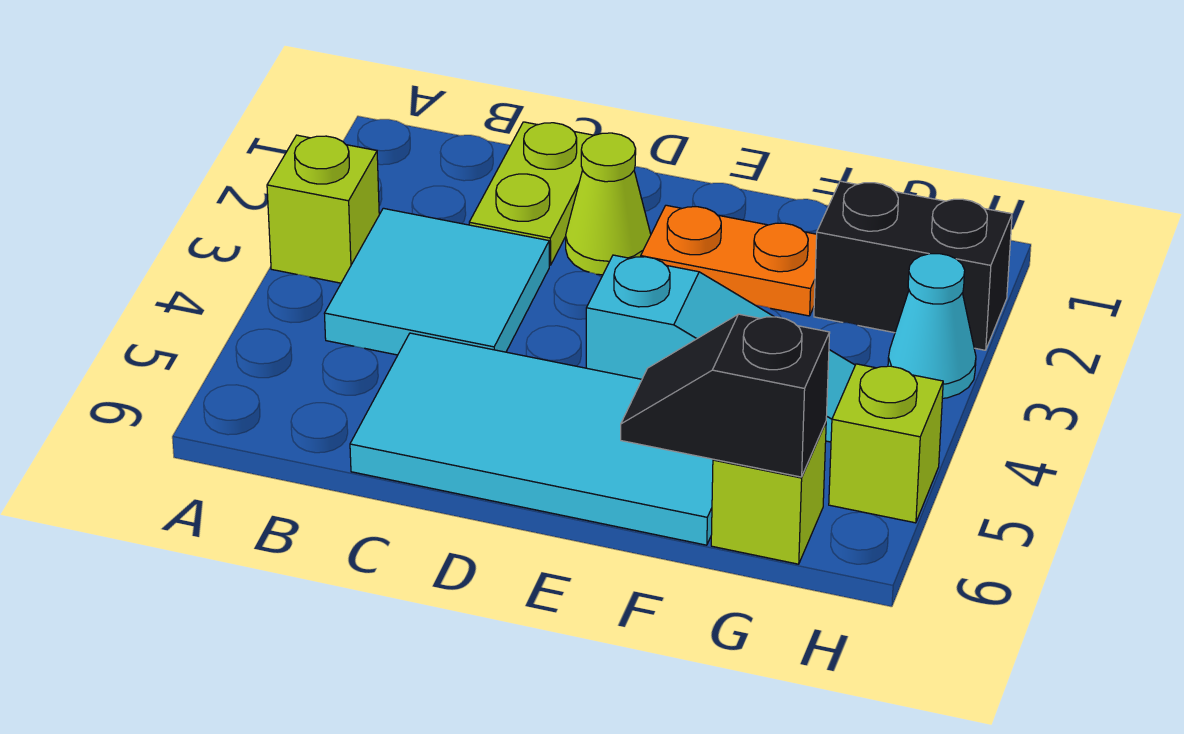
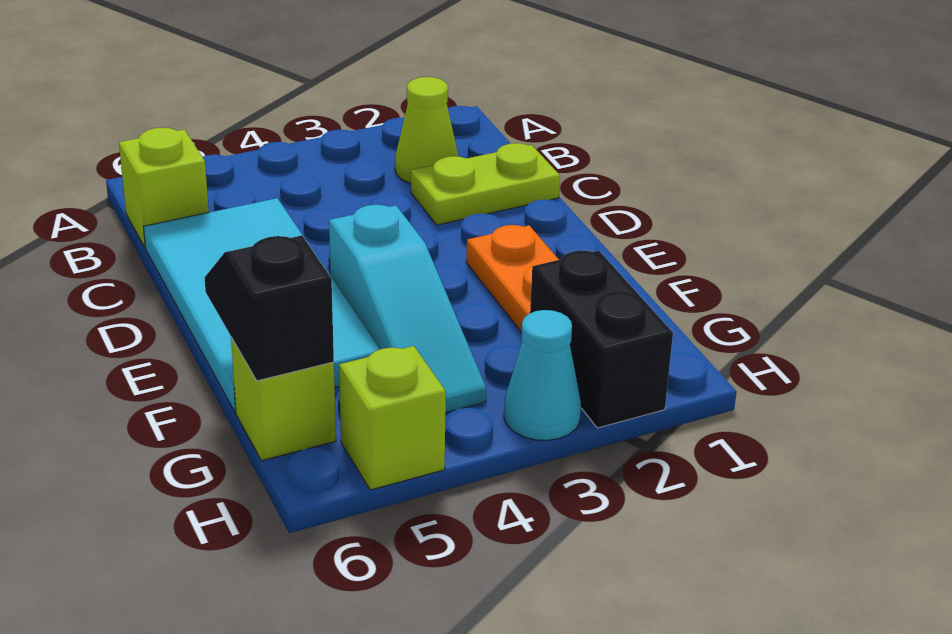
lime 1x1 brick [267,135,379,283] -> lime 1x1 brick moved to [119,128,209,247]
cyan 2x2 tile [324,208,549,355] -> none
lime 1x1 cone [566,133,651,275] -> lime 1x1 cone moved to [395,77,459,184]

